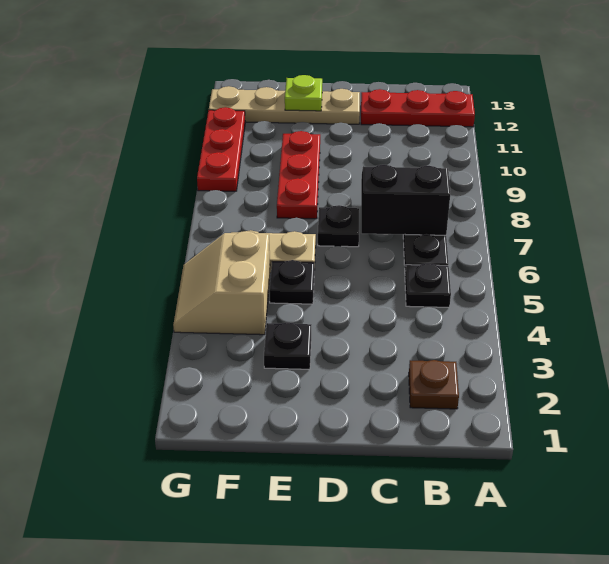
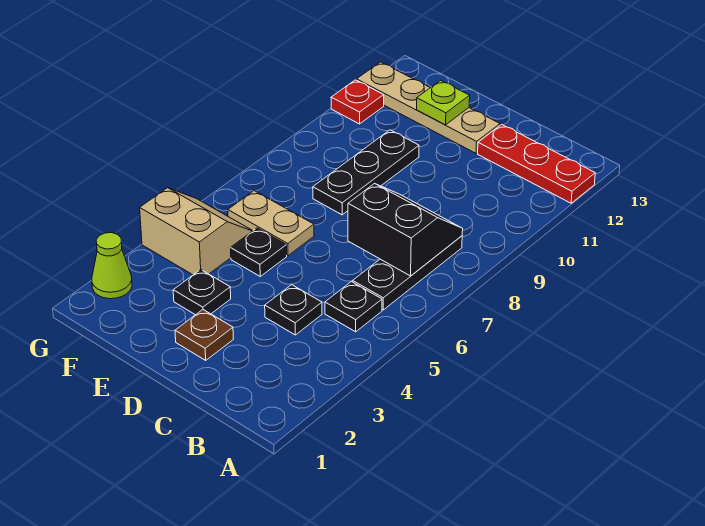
brown 1x1 plate [409,360,459,409] -> brown 1x1 plate moved to [175,310,233,360]
black 1x1 plate [318,205,359,247] -> black 1x1 plate moved to [265,285,322,335]
red 1x3 plate [277,131,320,219] -> black 1x3 plate [313,130,419,215]
tan 2x2 slope [173,231,270,335] -> tan 2x2 slope turned to [140,188,253,275]
none -> lime 1x1 cone [92,233,132,299]
red 1x3 plate [197,107,245,191] -> red 1x1 plate [331,80,384,124]

